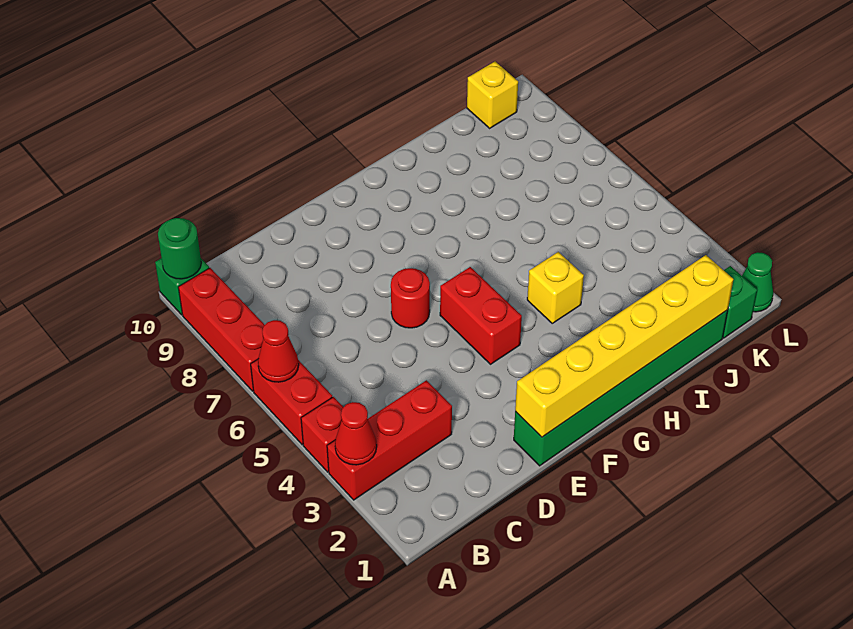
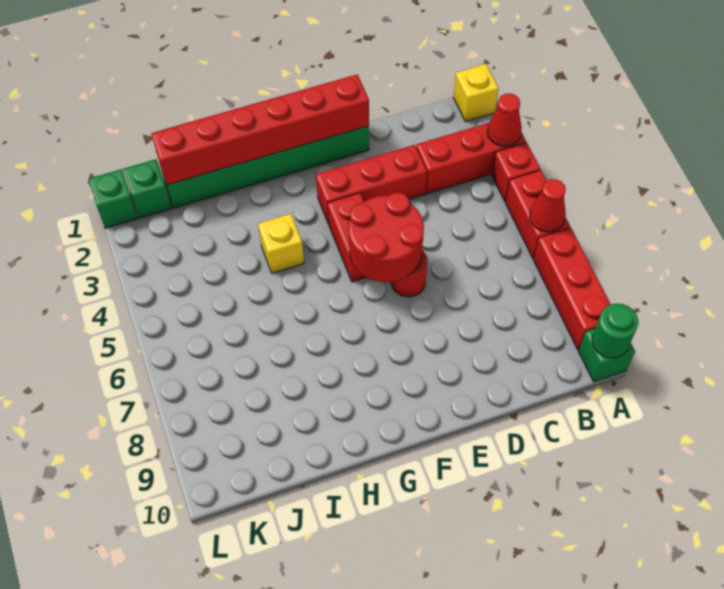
none -> red 1x3 brick [316,145,427,224]
yellow 1x6 brick [515,255,733,437] -> red 1x6 brick [151,74,369,185]
none -> red 2x2 round brick [349,192,424,282]
yellow 1x1 brick [467,62,518,128] -> yellow 1x1 brick moved to [453,64,499,122]
green 1x1 cone [742,252,773,312] -> green 1x1 brick [89,169,138,228]

